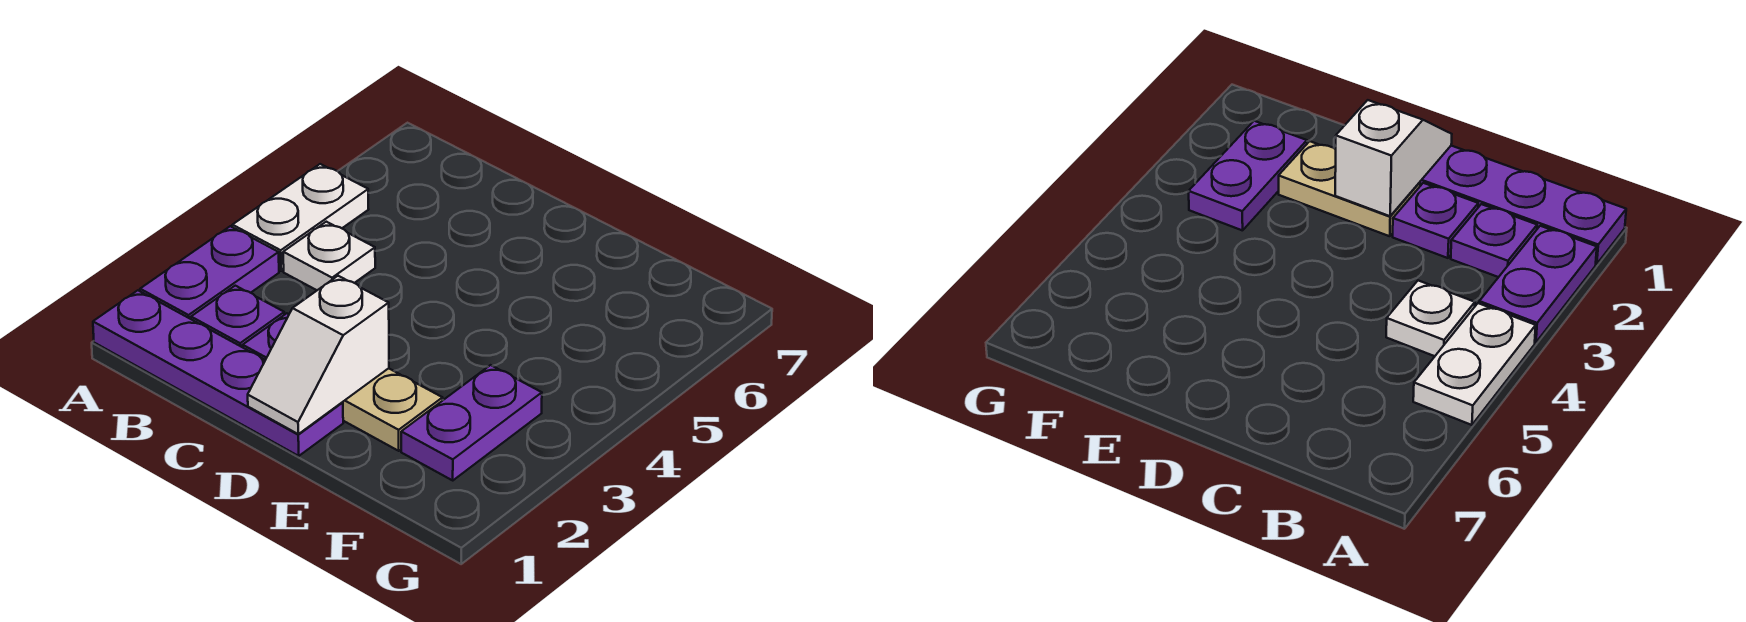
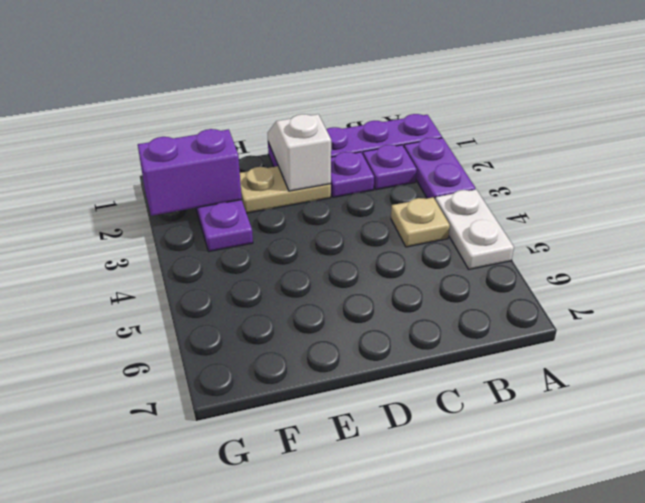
white 1x1 plate [283,222,375,290] -> tan 1x1 plate [391,197,450,247]
none -> purple 1x2 brick [138,129,242,216]

